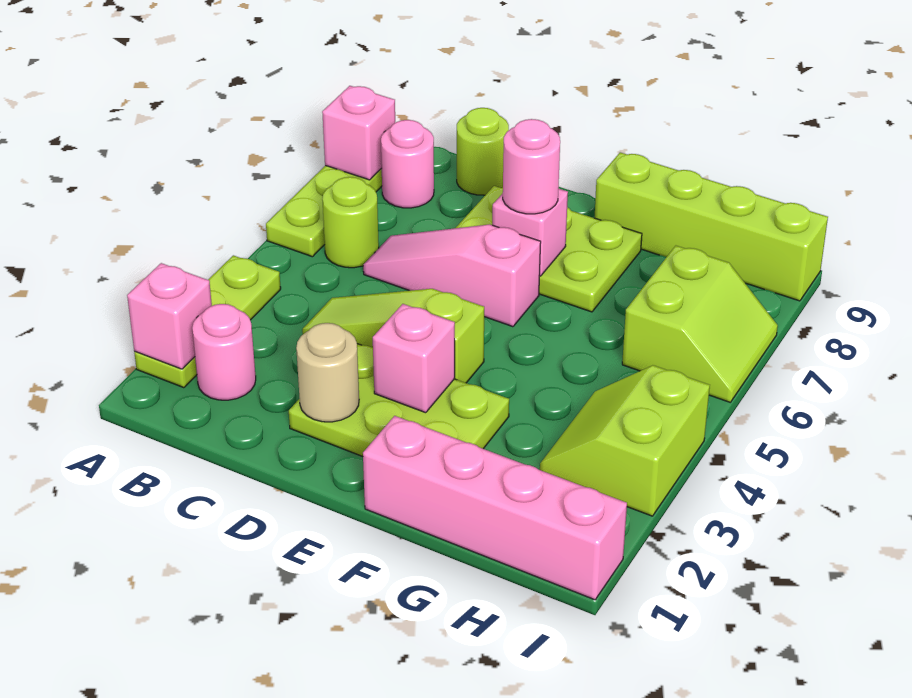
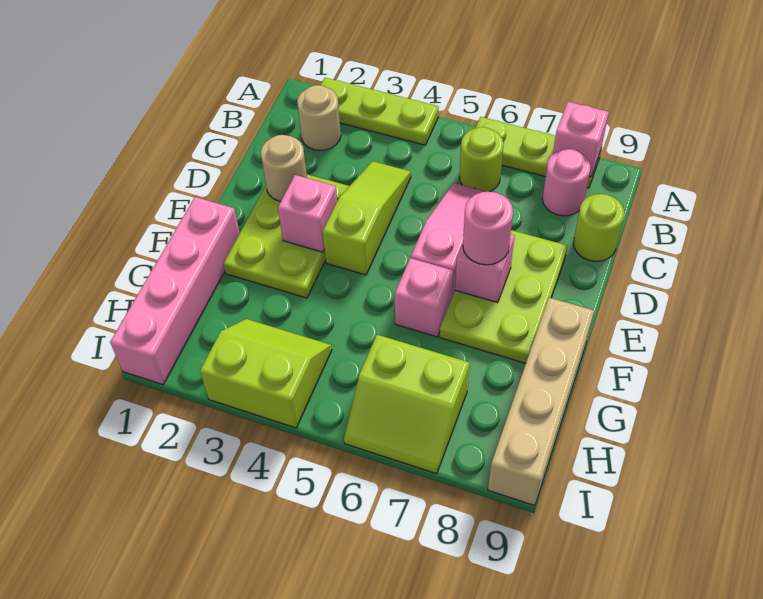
pink 1x1 brick [127,263,212,369] -> pink 1x1 brick moved to [395,258,453,337]
pink 1x1 round brick [192,304,256,400] -> tan 1x1 round brick [297,85,341,151]
lime 1x4 brick [594,152,828,301] -> tan 1x4 brick [488,298,594,506]

